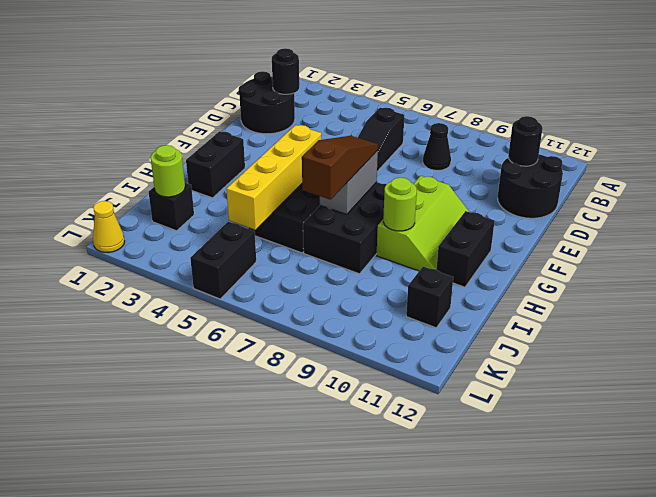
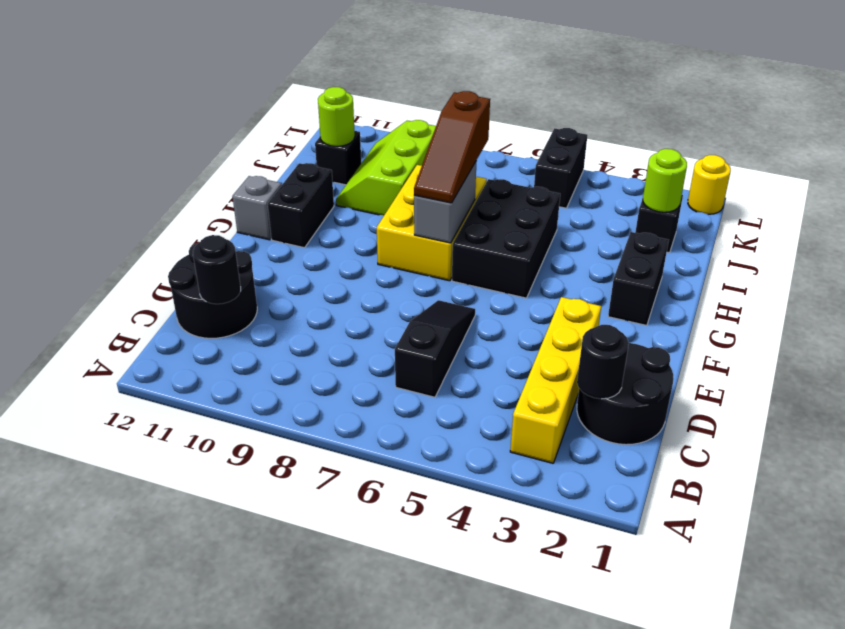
black 1x1 cone [423,123,451,170] -> none
lime 2x3 slope [376,176,469,271] -> lime 2x3 slope moved to [336,120,436,215]
yellow 1x4 brick [226,125,321,230] -> yellow 1x4 brick moved to [510,297,601,463]
black 2x3 brick [303,182,386,274] -> yellow 2x3 brick [377,165,487,281]
none -> grey 1x1 brick [232,176,282,240]
lime 1x1 round brick [383,178,417,231] -> lime 1x1 round brick moved to [318,87,355,146]
yellow 1x1 cone [93,201,125,253] -> yellow 1x1 round brick [688,155,731,214]

